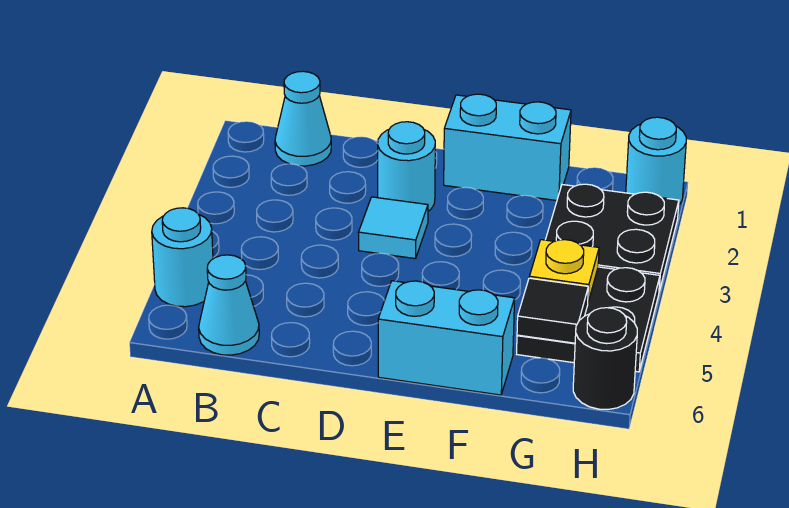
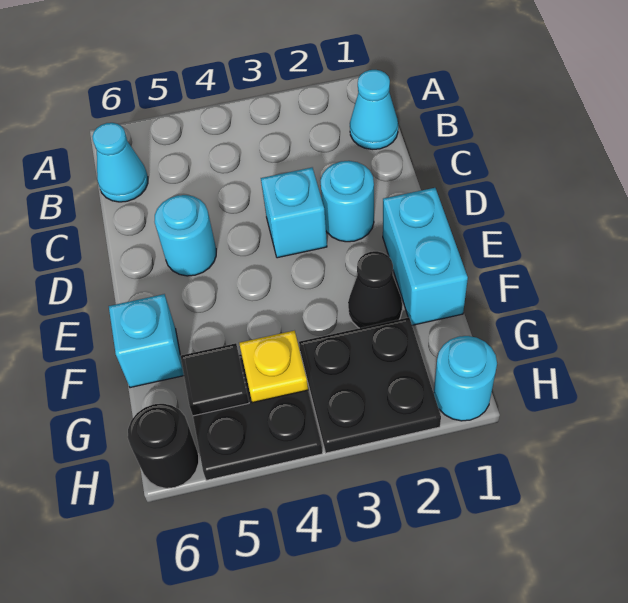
cyan 1x1 round brick [152,208,213,307] -> cyan 1x1 round brick moved to [155,195,216,276]
cyan 1x1 tile [358,197,428,259] -> cyan 1x1 brick [261,168,327,258]
cyan 1x2 brick [378,281,515,395] -> cyan 1x1 brick [109,294,184,388]
none -> black 1x1 cone [348,251,402,328]

